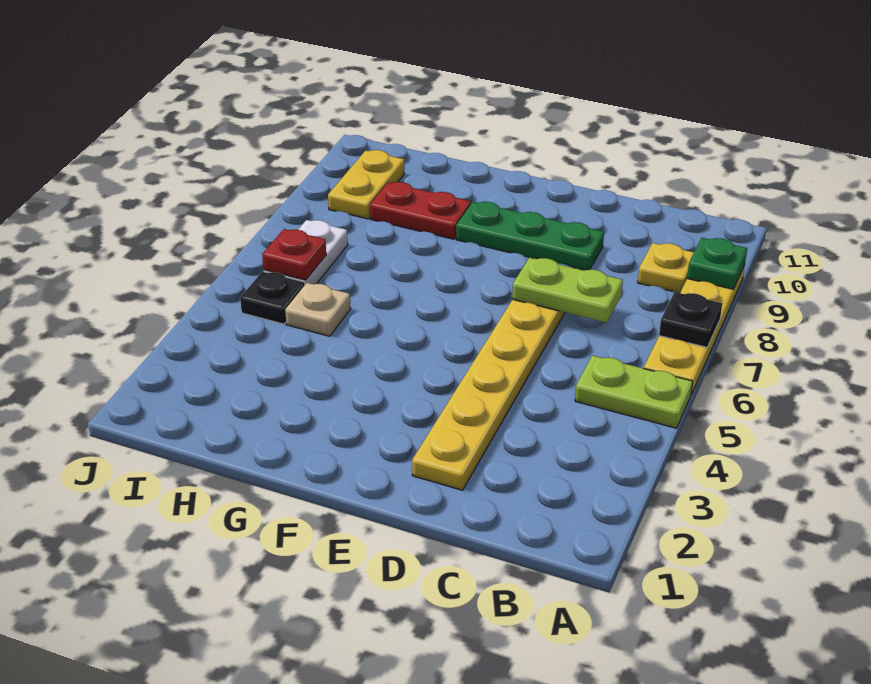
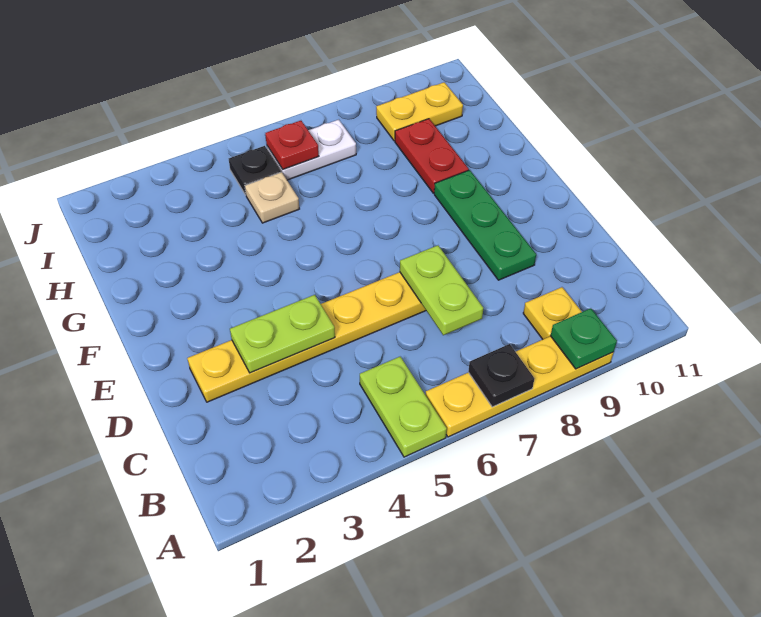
none -> lime 1x2 plate [230,295,335,373]

